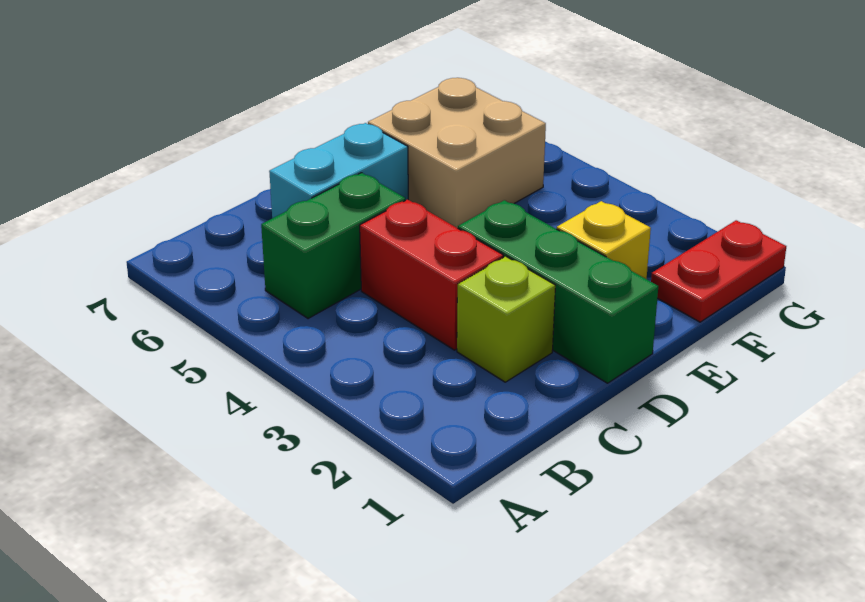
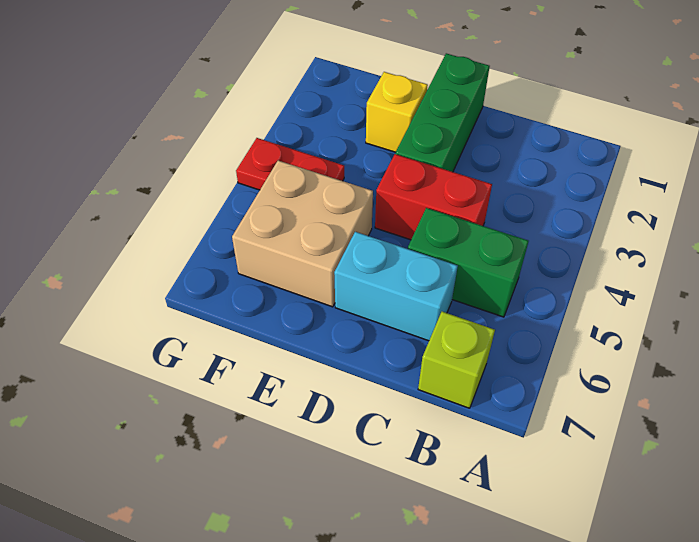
lime 1x1 brick [457,256,555,382] -> lime 1x1 brick moved to [418,312,495,408]
red 1x2 brick [360,199,503,350] -> red 1x2 brick turned to [375,154,492,240]
red 1x2 plate [651,220,786,322] -> red 1x2 plate moved to [236,138,344,190]

